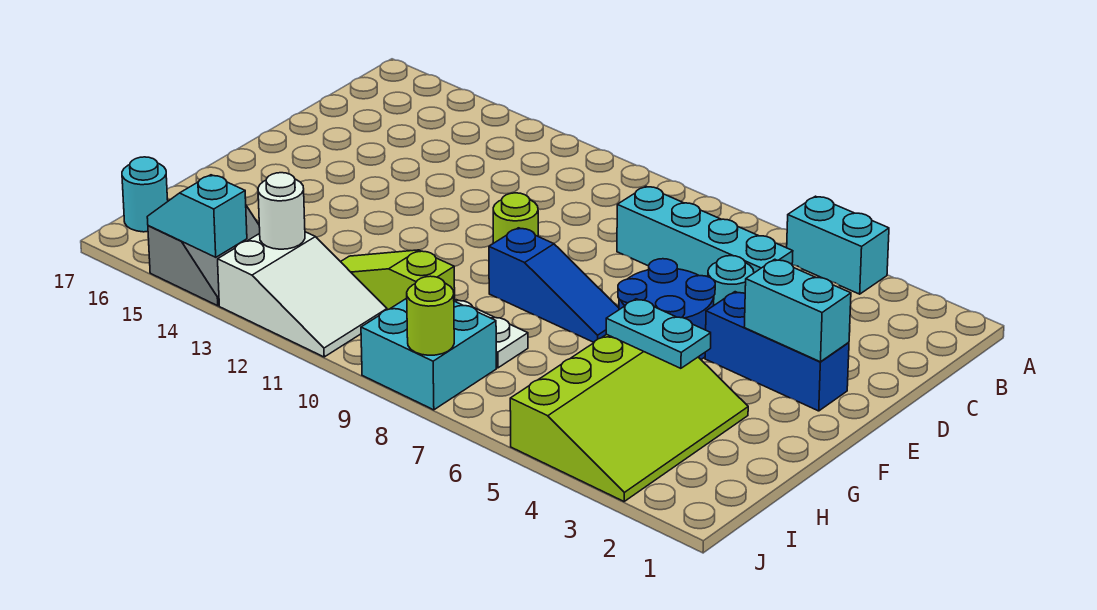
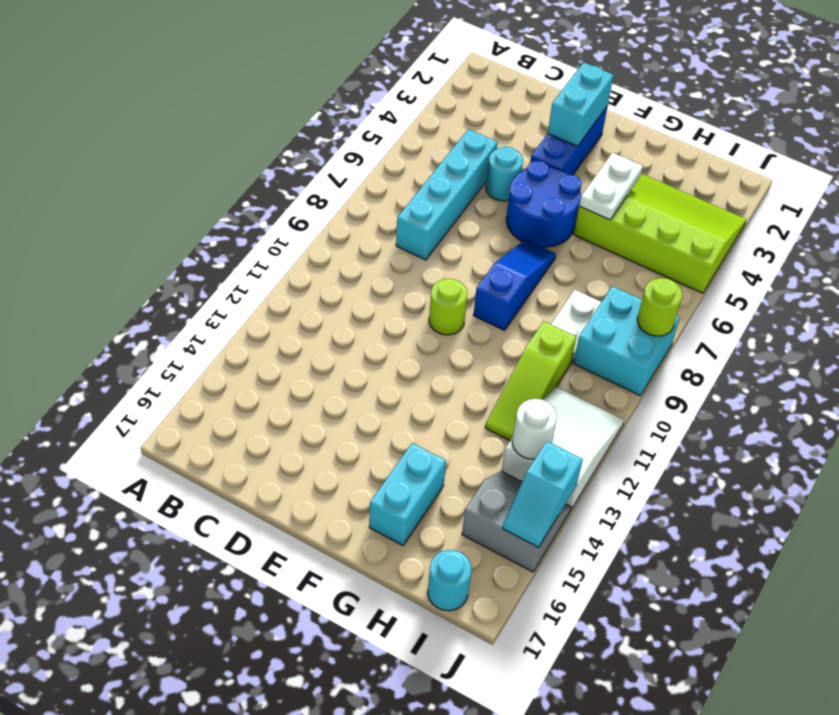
cyan 1x2 brick [787,196,889,294] -> cyan 1x2 brick moved to [369,443,446,545]
cyan 1x2 plate [606,299,711,368] -> white 1x2 plate [579,153,643,220]

